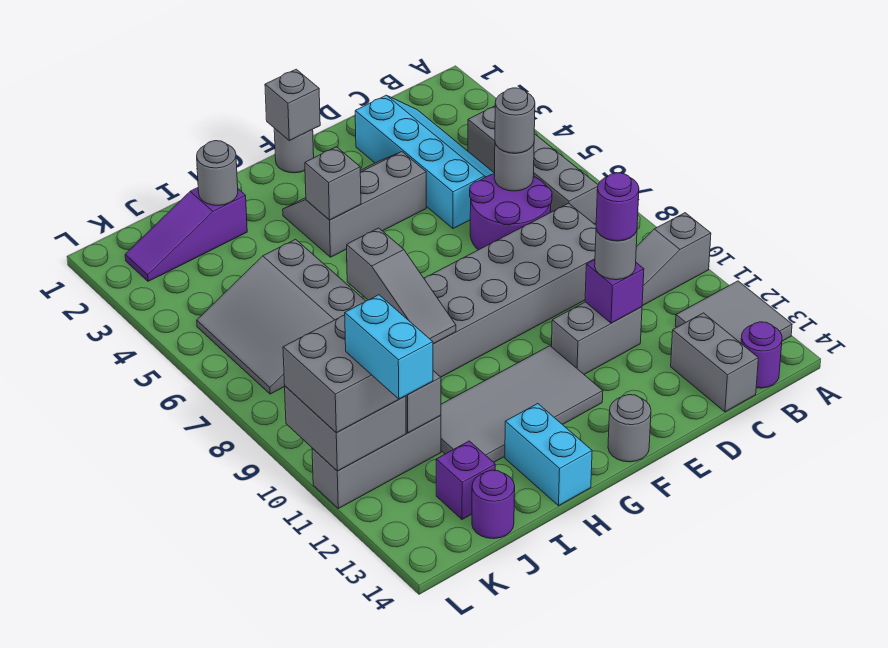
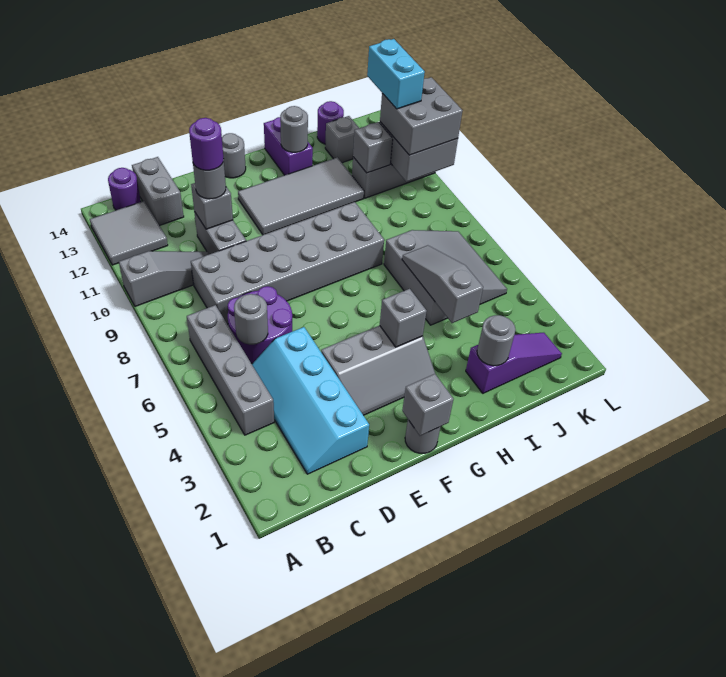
grey 1x1 round brick [495,88,535,153] -> grey 1x1 round brick moved to [280,106,308,152]
grey 1x2 brick [552,302,642,374] -> grey 1x2 brick turned to [194,212,246,254]
purple 1x1 brick [585,260,644,323] -> grey 1x1 brick [191,183,233,229]
grey 1x3 slope [347,228,456,344] -> grey 1x3 slope moved to [402,245,483,323]
cyan 1x2 brick [505,404,592,506] -> purple 1x2 brick [264,117,313,175]
purple 1x1 brick [436,441,495,519] -> grey 1x1 brick [325,116,359,163]

